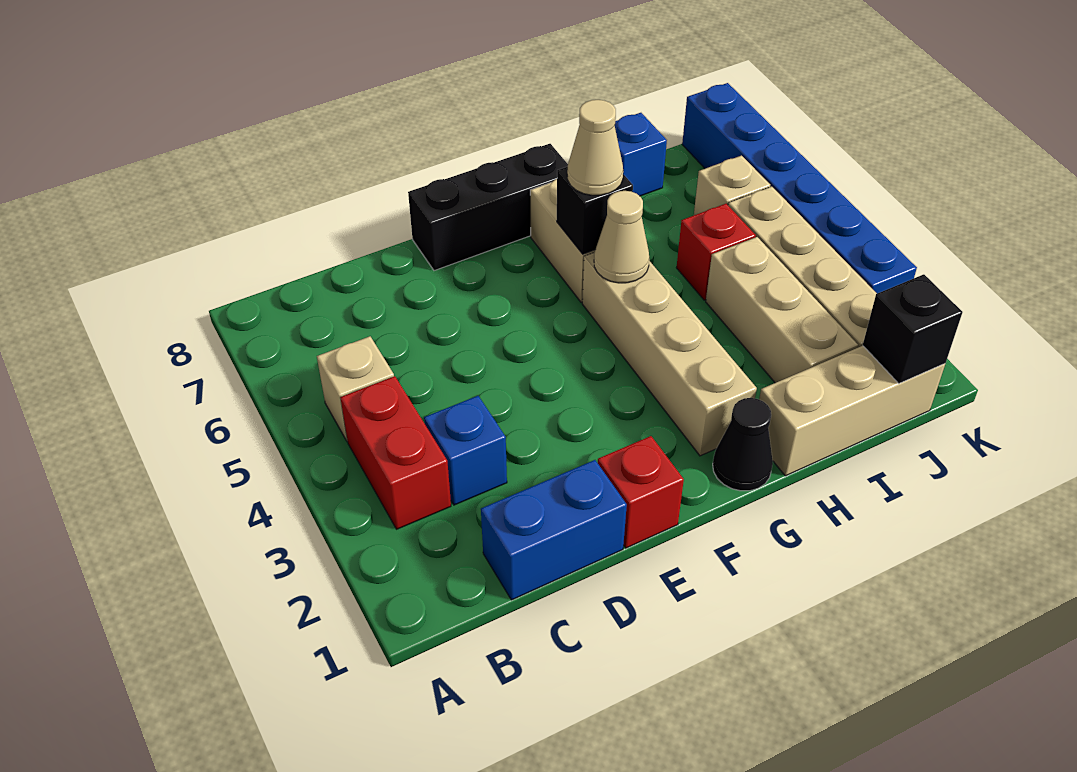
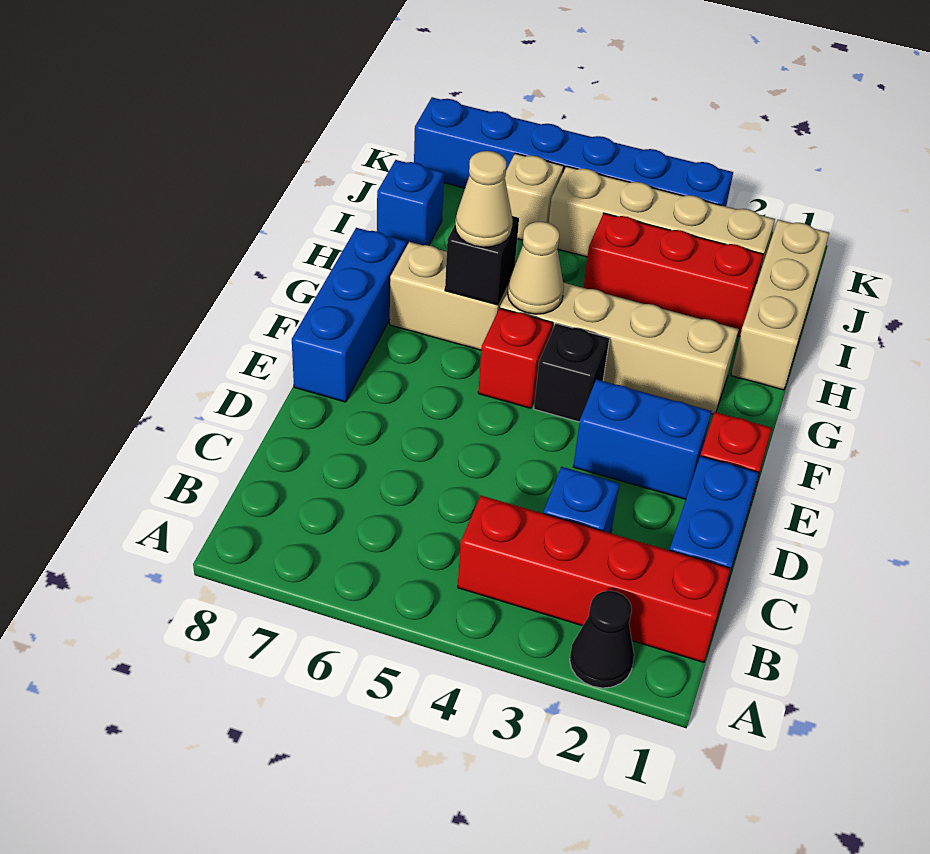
red 1x2 brick [340,376,451,529] -> red 1x4 brick [458,496,731,662]
tan 1x1 brick [317,336,394,442] -> none
none -> blue 1x2 brick [573,379,712,499]
black 1x3 brick [408,144,568,271] -> blue 1x3 brick [292,228,407,402]
black 1x1 cone [713,398,773,491] -> black 1x1 cone moved to [570,591,634,688]
tan 1x3 brick [706,237,858,383] -> red 1x3 brick [584,213,763,336]
red 1x1 brick [676,204,756,300] -> red 1x1 brick moved to [478,308,553,408]
black 1x1 brick [863,274,963,384] -> black 1x1 brick moved to [534,324,610,422]

